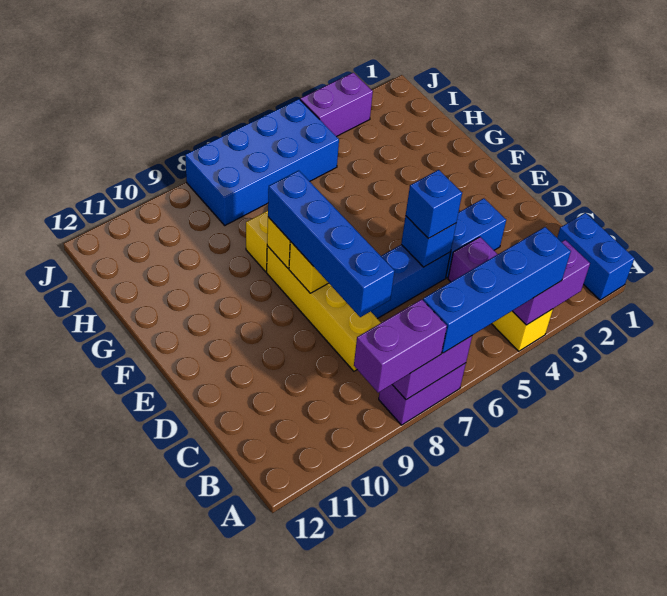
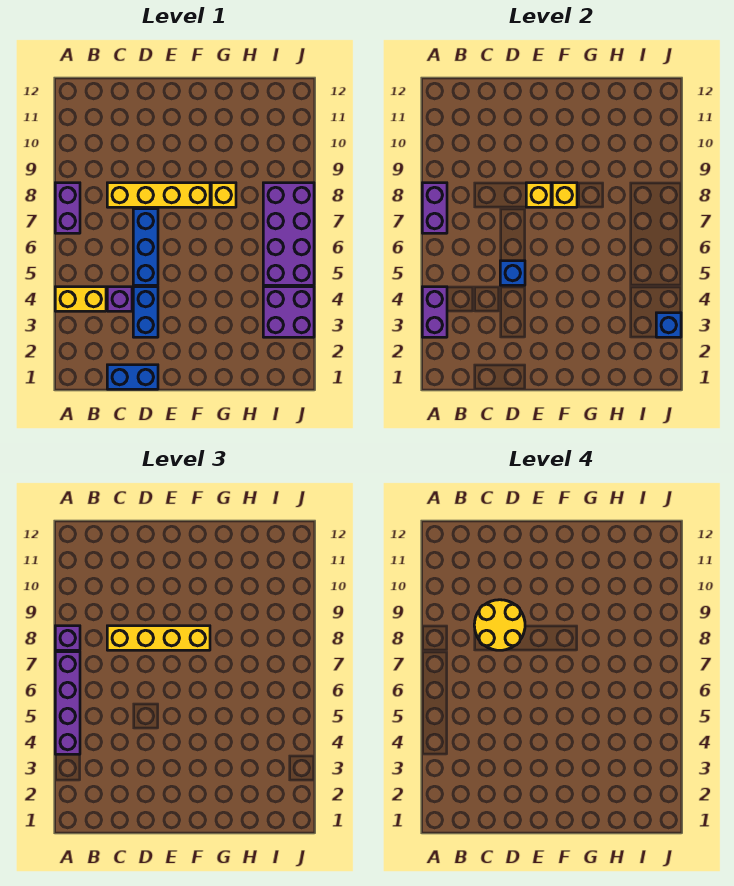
blue 1x2 brick [557,213,634,300] -> blue 1x2 brick moved to [107,365,158,389]
blue 1x4 brick [423,227,571,353] -> purple 1x4 brick [55,652,80,754]
purple 1x2 brick [354,299,447,393] -> purple 1x1 brick [55,626,80,650]
blue 1x4 brick [268,171,394,317] -> yellow 1x4 brick [107,626,210,650]
none -> yellow 2x2 round brick [474,600,525,650]
blue 1x1 brick [406,170,462,239] -> blue 1x1 brick moved to [656,313,681,337]
blue 2x4 brick [185,99,339,225] -> purple 2x4 brick [263,183,314,285]
purple 1x2 brick [300,73,373,137] -> purple 2x2 brick [263,287,314,337]

